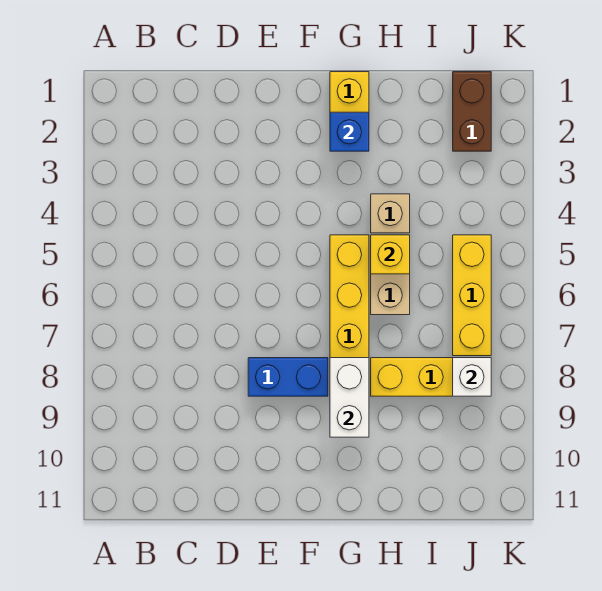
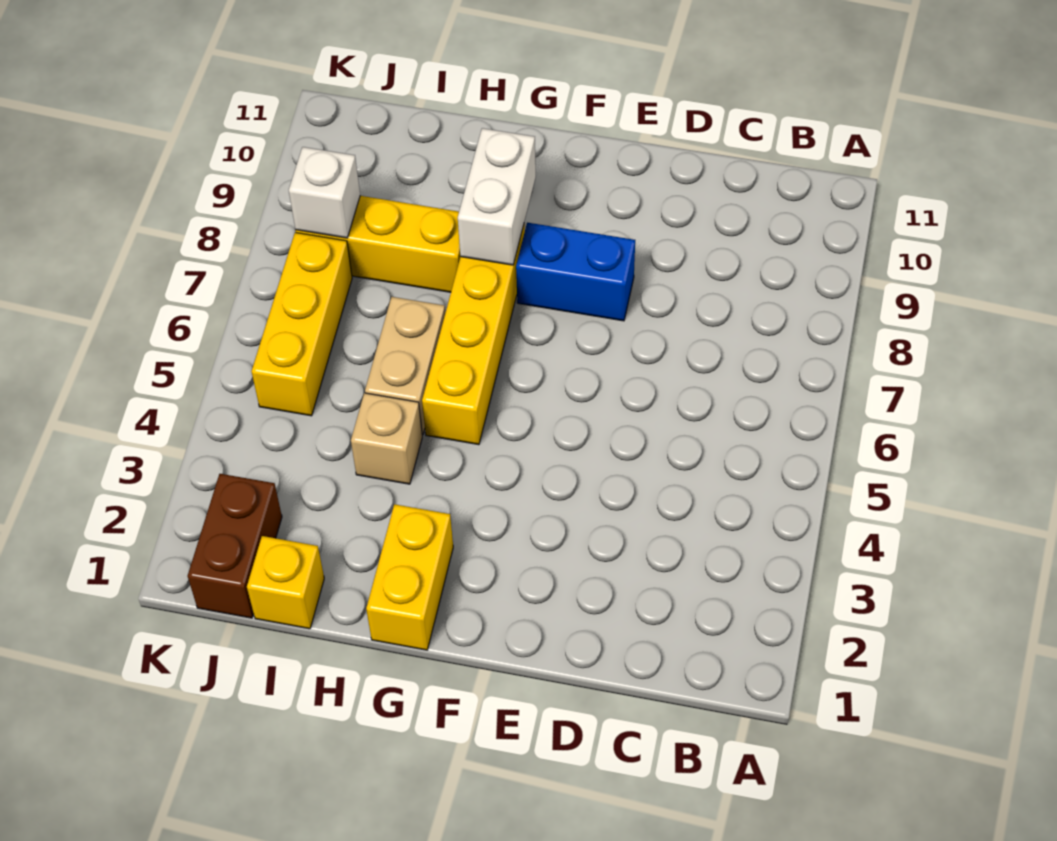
blue 1x1 brick [330,112,369,151] -> none
yellow 1x1 brick [371,235,410,274] -> yellow 1x1 brick moved to [247,536,324,629]

